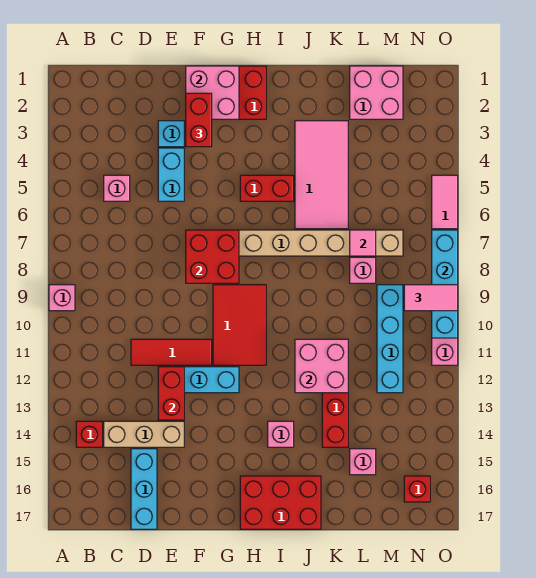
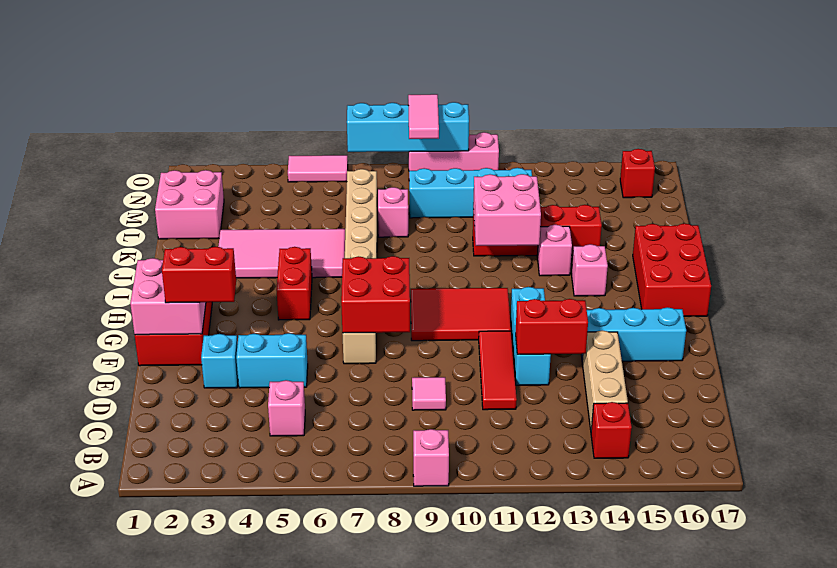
cyan 1x3 brick [131,449,157,529] -> cyan 1x3 brick moved to [581,307,686,361]
pink 1x1 tile [350,230,376,256] -> pink 1x1 tile moved to [412,377,446,410]
pink 1x1 brick [350,449,376,475] -> pink 1x1 brick moved to [537,225,572,276]

